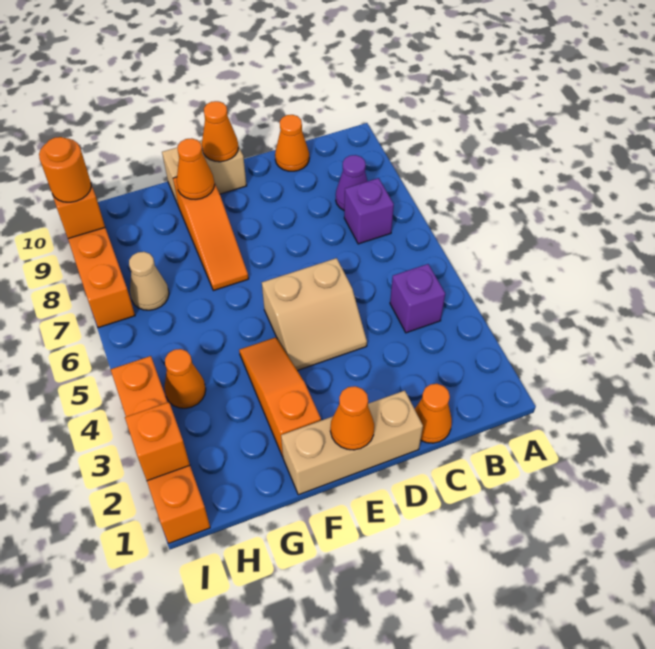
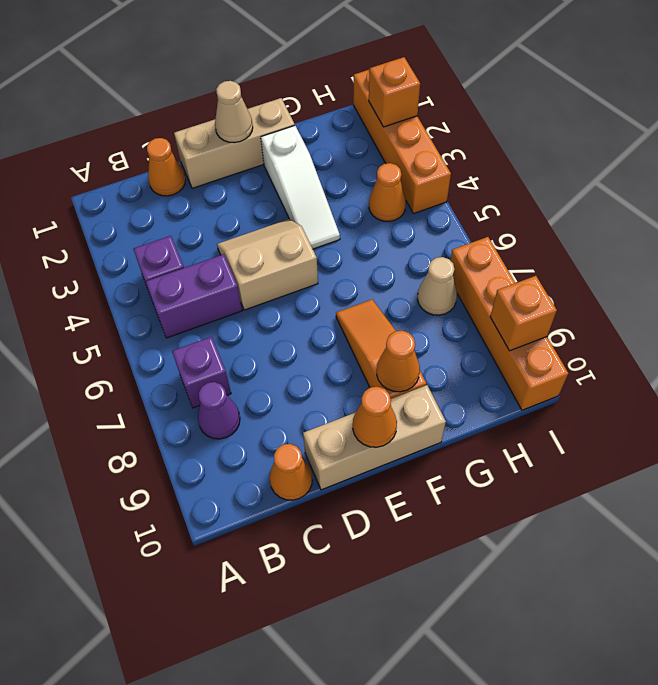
none -> purple 1x2 brick [146,254,242,338]
orange 1x1 cone [330,386,374,450] -> tan 1x1 cone [215,81,253,143]
tan 1x2 brick [162,140,247,205] -> tan 1x3 brick [303,385,446,490]
orange 1x3 slope [239,337,321,457] -> white 1x3 slope [261,126,340,249]
orange 1x1 round brick [39,137,91,202] -> none

